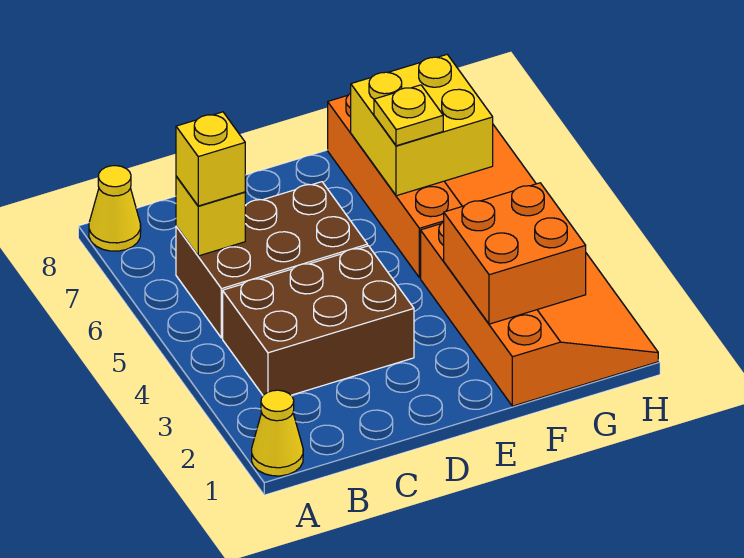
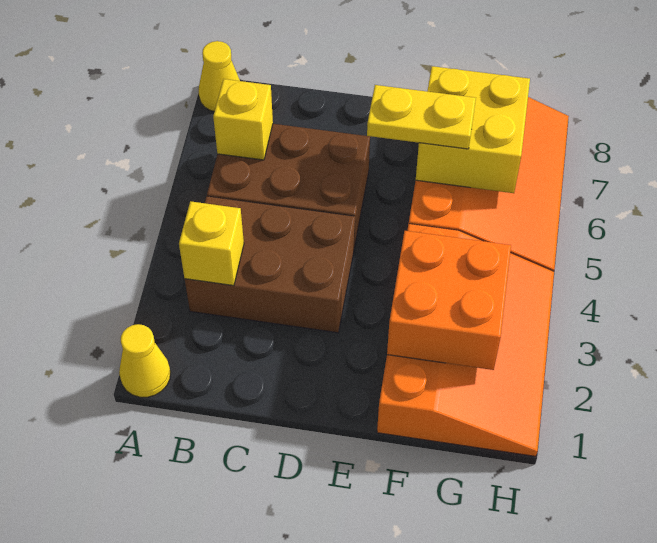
yellow 1x1 brick [176,112,245,206] -> yellow 1x1 brick moved to [179,201,244,286]
yellow 1x1 plate [374,85,443,146] -> yellow 1x2 plate [367,85,476,149]

